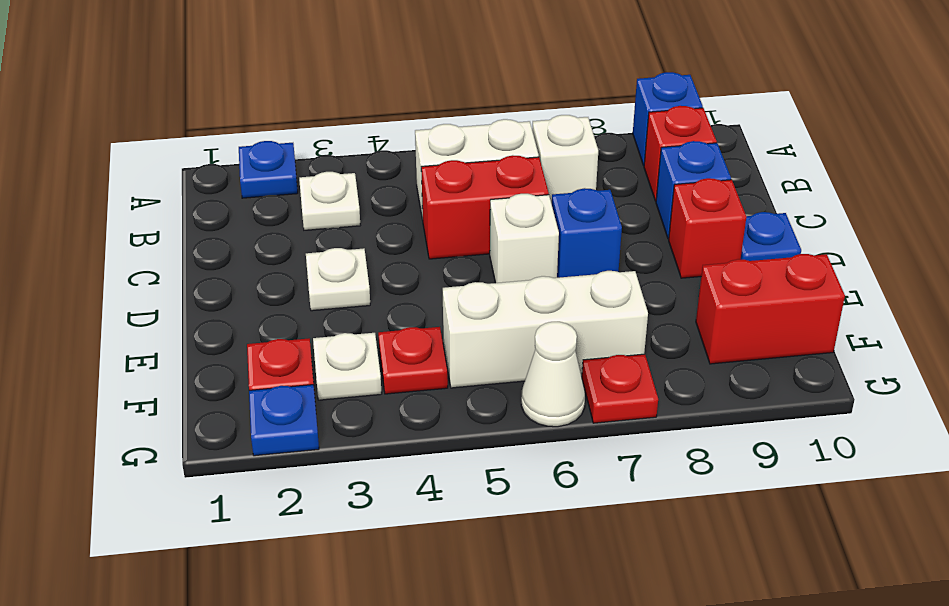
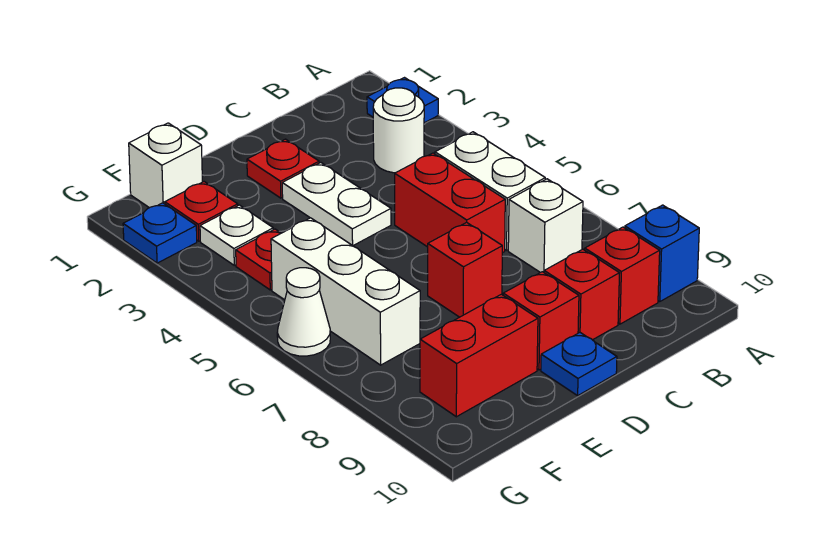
white 1x1 plate [299,172,360,230] -> white 1x1 round brick [373,88,424,173]
blue 1x1 brick [656,141,731,239] -> red 1x1 brick [544,249,619,340]
white 1x1 plate [306,248,370,311] -> white 1x2 plate [282,163,391,246]
white 1x1 brick [490,194,559,283] -> white 1x1 brick moved to [129,123,202,208]
blue 1x1 brick [552,188,622,278] -> red 1x1 brick [428,222,502,317]
red 1x2 brick [696,254,845,364] -> red 1x2 brick turned to [420,294,538,417]
red 1x1 plate [582,354,658,423] -> red 1x1 plate moved to [247,139,319,198]

